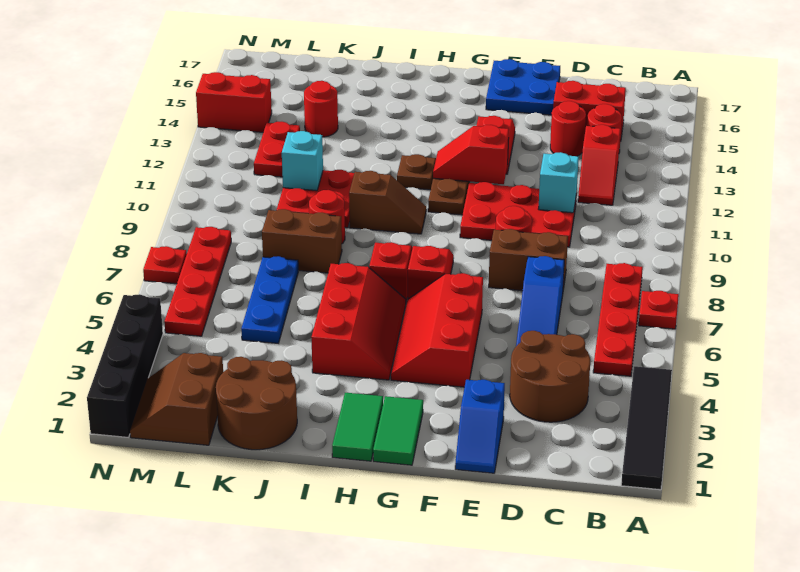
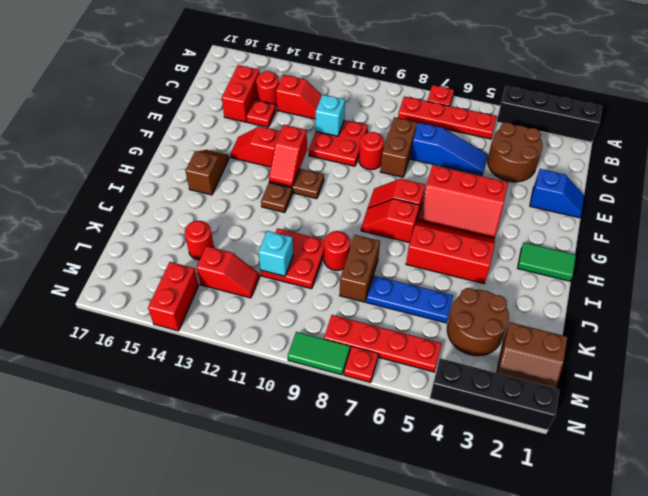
black 1x4 tile [621,366,672,490] -> black 1x4 brick [497,86,602,142]
red 2x3 plate [460,182,577,247] -> red 2x2 plate [309,120,368,166]
red 1x1 round brick [550,101,586,156] -> red 1x1 plate [246,100,276,127]
blue 2x2 plate [486,59,560,115] -> none
green 1x2 tile [373,396,423,465] -> green 1x2 tile moved to [288,332,350,375]
brown 1x2 slope [349,171,426,234] -> brown 1x2 slope moved to [186,150,229,195]
brown 2x2 round brick [216,357,297,450] -> brown 2x2 round brick moved to [447,288,509,356]
red 1x2 plate [254,122,300,177] -> red 1x2 slope [197,246,259,298]

